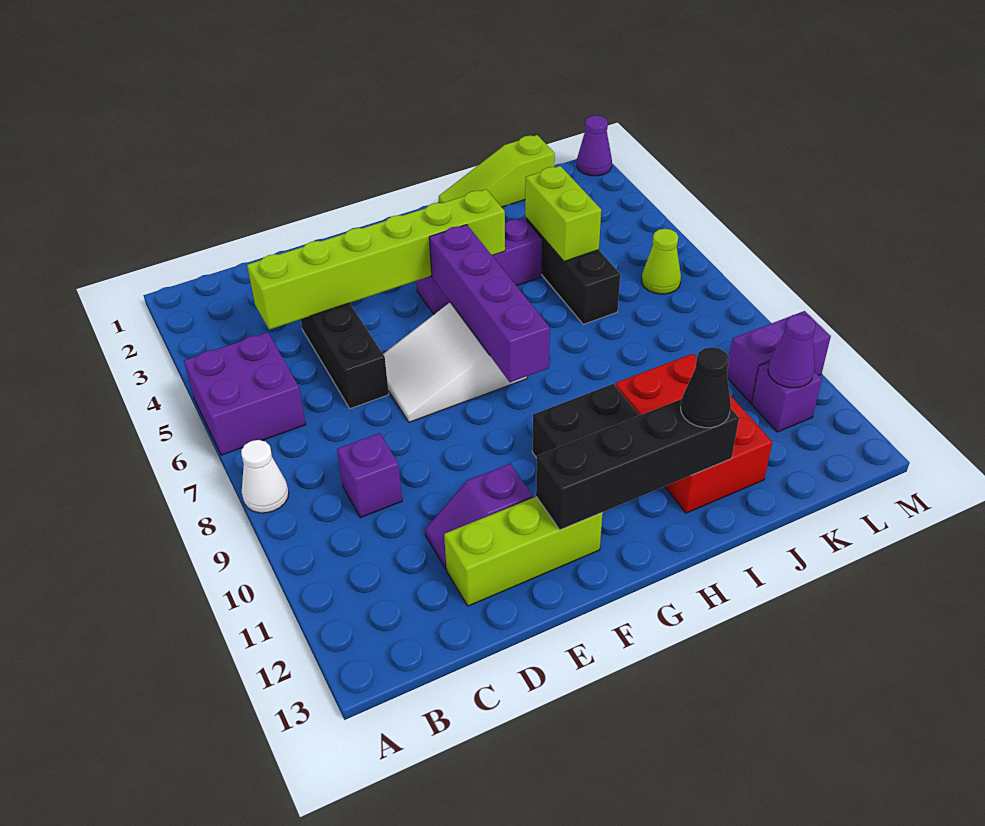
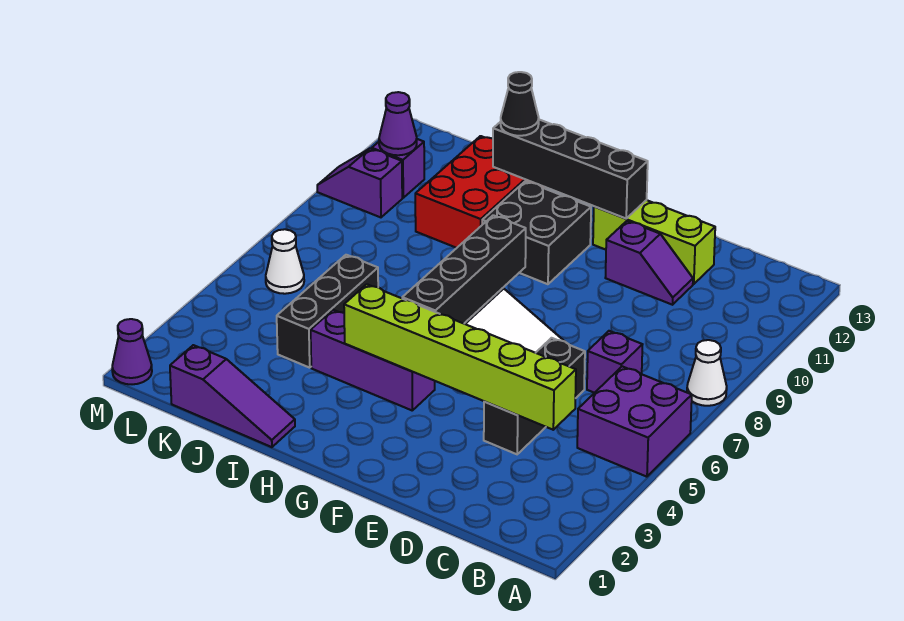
purple 1x1 brick [337,433,402,518] -> purple 1x1 brick moved to [587,331,643,393]
purple 1x4 brick [429,225,550,382] -> black 1x4 brick [402,215,526,324]
lime 1x3 slope [439,135,555,207] -> purple 1x3 slope [170,345,295,447]
lime 1x2 brick [525,166,601,261] -> none
lime 1x1 cone [642,229,681,294] -> white 1x1 cone [266,229,304,294]
purple 1x2 brick [727,311,831,403] -> purple 1x2 slope [317,149,402,217]

